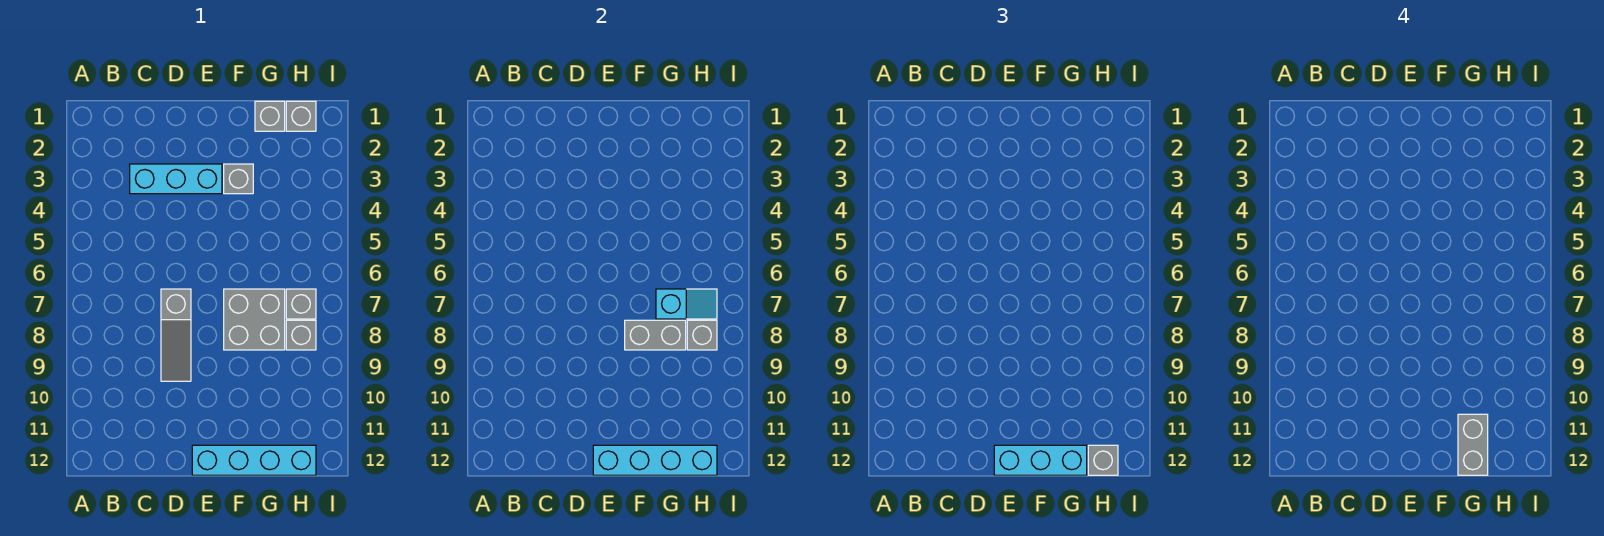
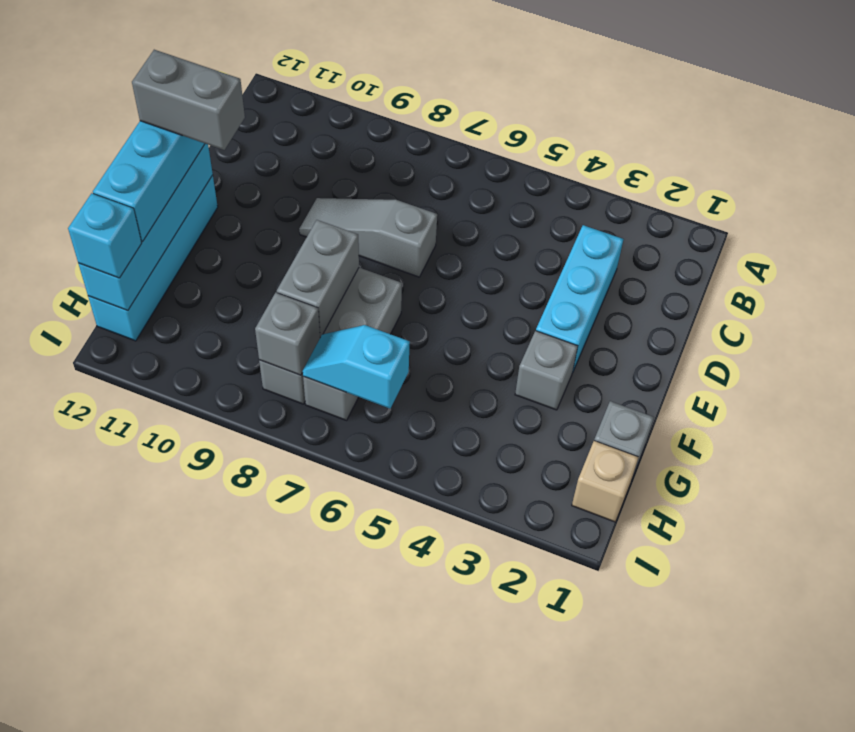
cyan 1x2 slope [656,289,717,319] -> cyan 1x2 slope turned to [303,325,410,408]
grey 1x2 brick [1458,414,1488,475] -> grey 1x2 brick moved to [132,50,245,150]
grey 1x1 brick [286,101,316,131] -> tan 1x1 brick [572,441,639,522]
grey 1x1 brick [1088,445,1118,475] -> cyan 1x1 brick [68,193,142,278]

